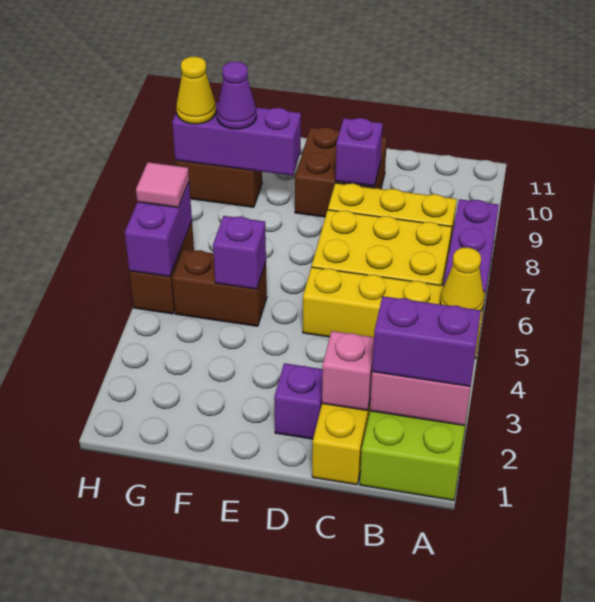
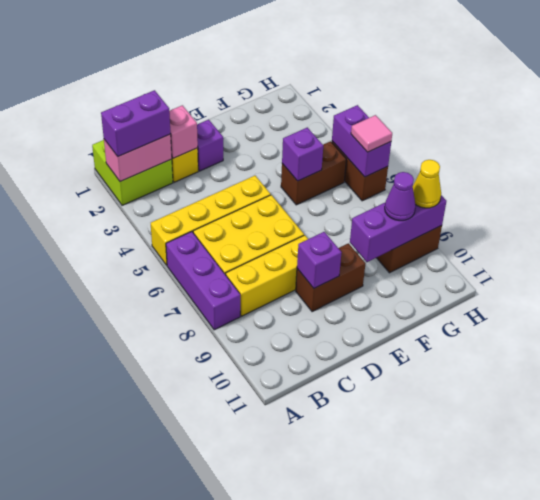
yellow 1x1 cone [440,248,484,311] -> none
brown 2x2 brick [295,127,387,217] -> brown 1x2 brick [296,243,365,312]

